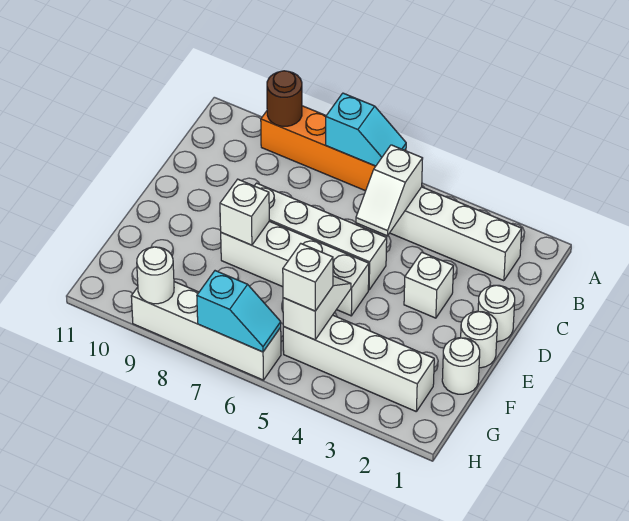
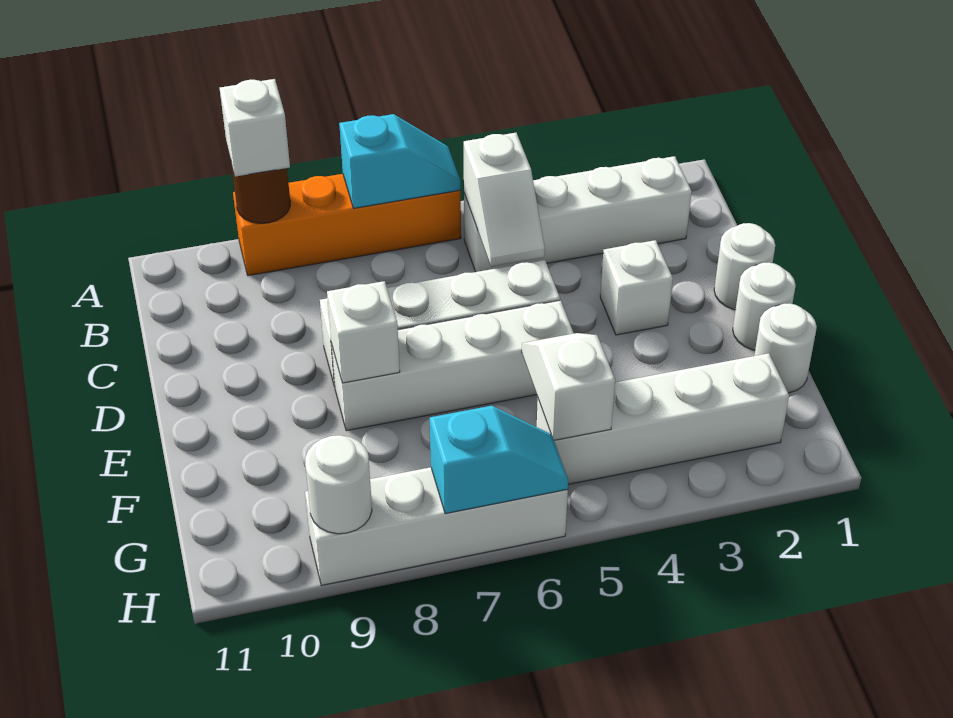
white 1x1 brick [283,244,333,311] -> white 1x1 brick moved to [220,79,290,177]

